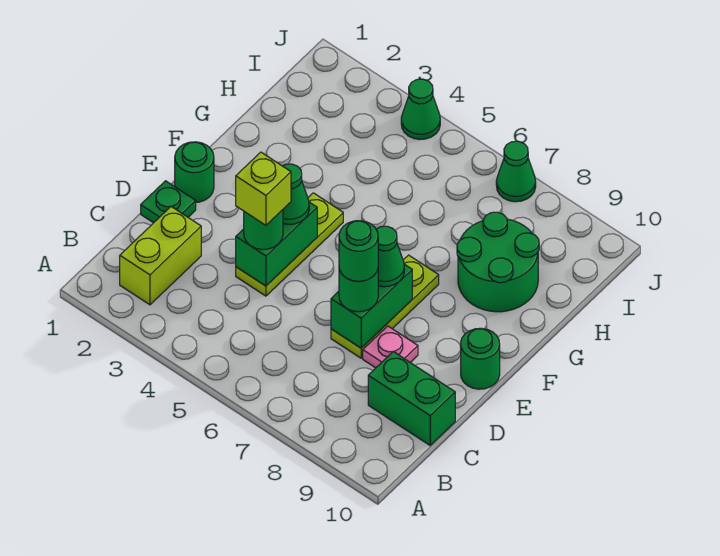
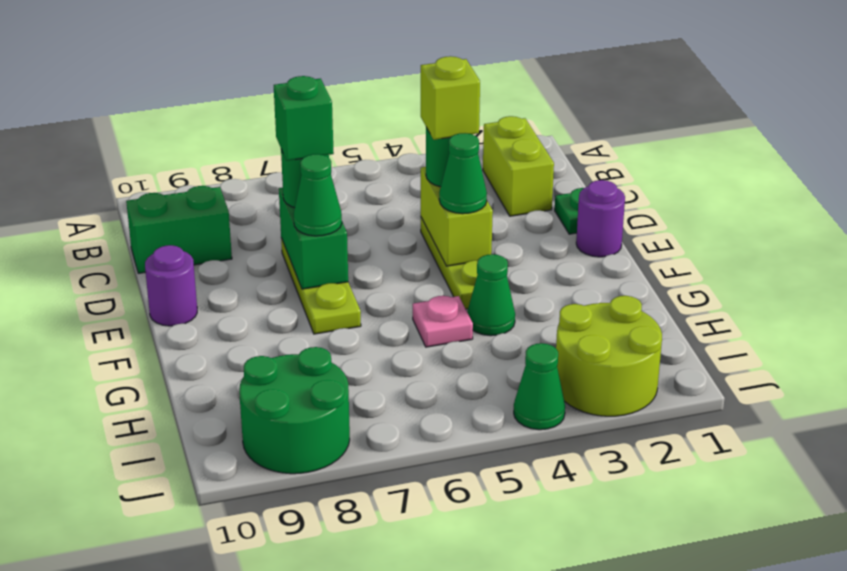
green 1x2 brick [236,202,317,286] -> lime 1x2 brick [421,167,493,266]
green 1x1 round brick [339,221,378,281] -> green 1x1 brick [274,76,334,161]
pink 1x1 plate [363,326,418,368] -> pink 1x1 plate moved to [413,296,473,347]
green 1x1 round brick [175,142,214,202] -> purple 1x1 round brick [576,180,625,257]
green 1x1 round brick [460,328,500,389] -> purple 1x1 round brick [145,245,197,326]
green 2x2 round brick [457,212,539,312] -> green 2x2 round brick moved to [239,347,350,474]
none -> lime 2x2 round brick [556,296,662,416]
green 1x1 cone [496,141,536,202] -> green 1x1 cone moved to [467,254,515,336]

